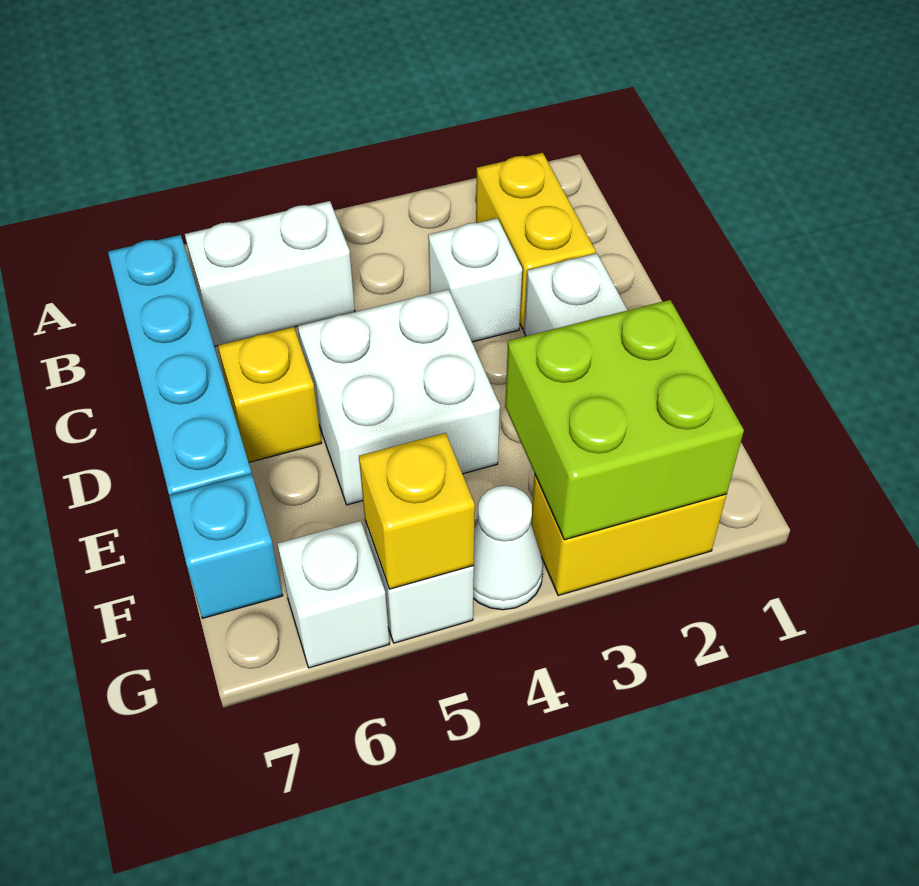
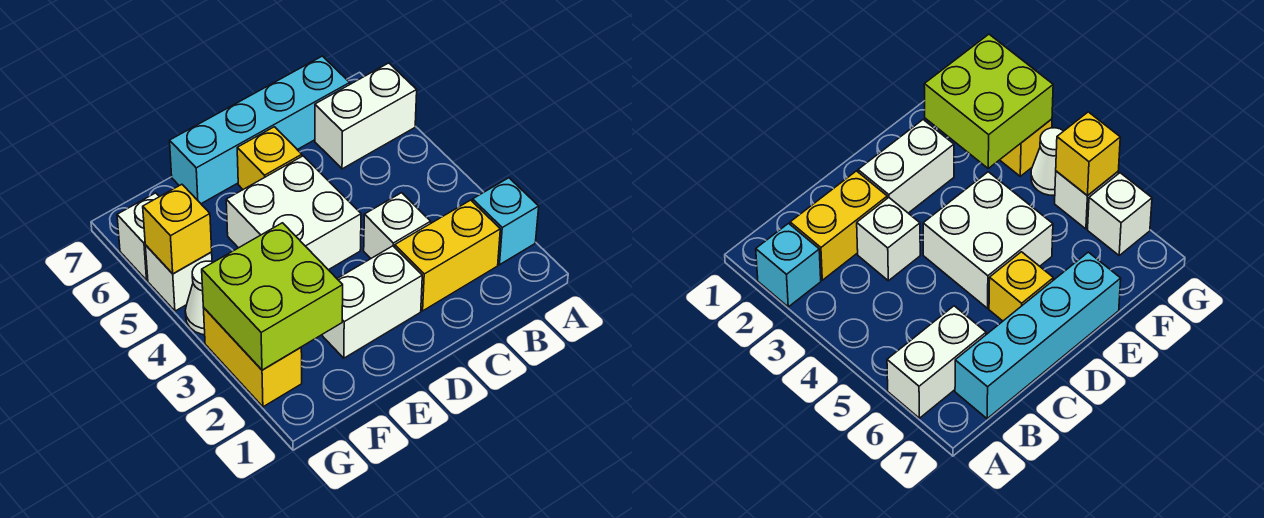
white 1x2 brick [185,201,355,346] -> white 1x2 brick turned to [315,63,417,169]
cyan 1x1 brick [169,474,283,618] -> cyan 1x1 brick moved to [472,178,539,265]

